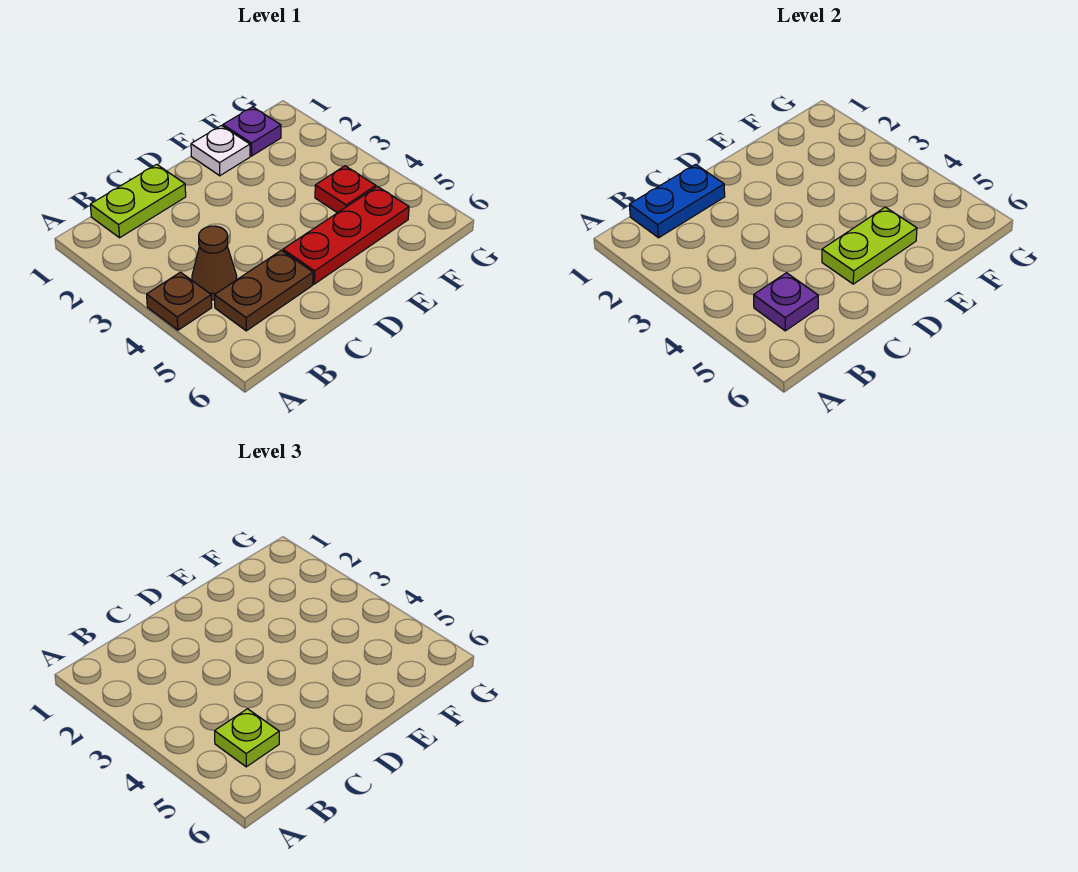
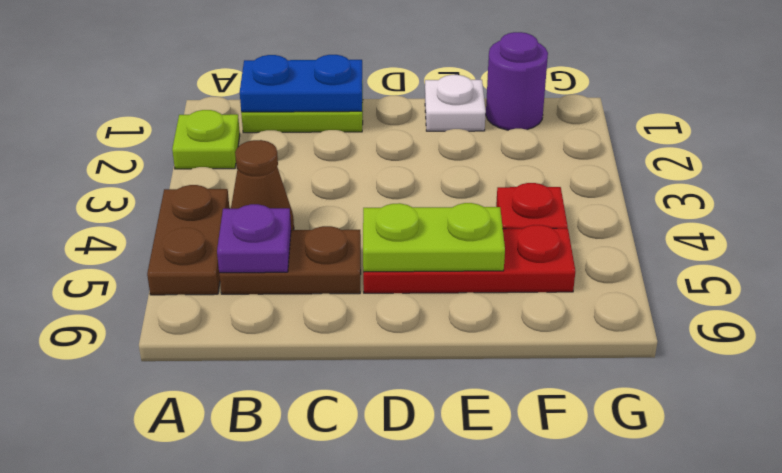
brown 1x1 plate [147,272,212,330] -> brown 1x2 plate [147,185,230,295]
lime 1x1 plate [215,709,279,767] -> lime 1x1 plate moved to [172,110,240,169]
purple 1x1 plate [223,107,281,156] -> purple 1x1 round brick [486,32,548,130]

